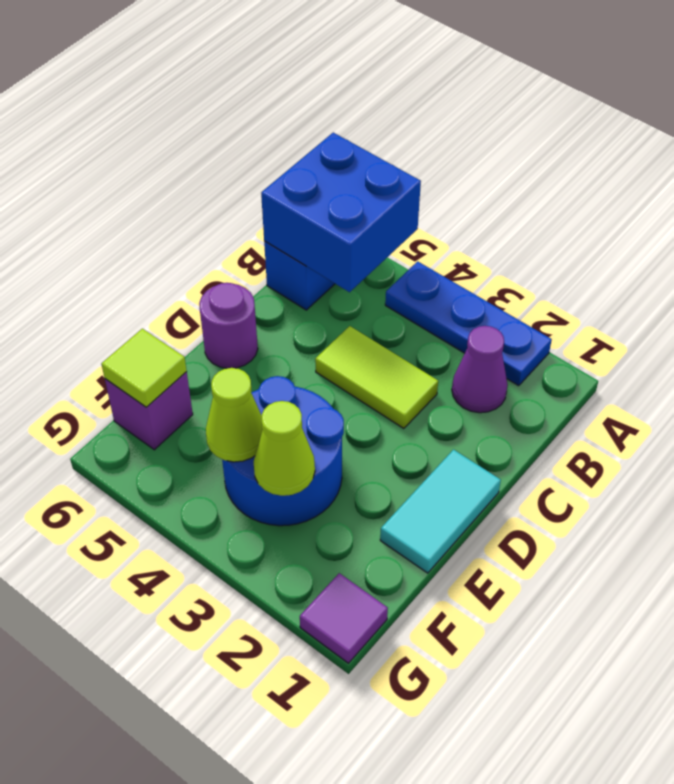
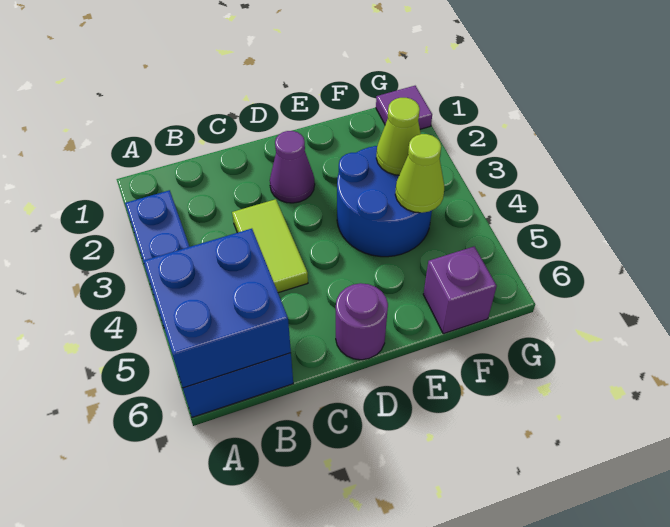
purple 1x1 cone [452,326,508,413] -> purple 1x1 cone moved to [270,131,315,203]
cyan 1x2 tile [380,450,501,573] -> none
lime 1x1 tile [101,329,187,407] -> none

